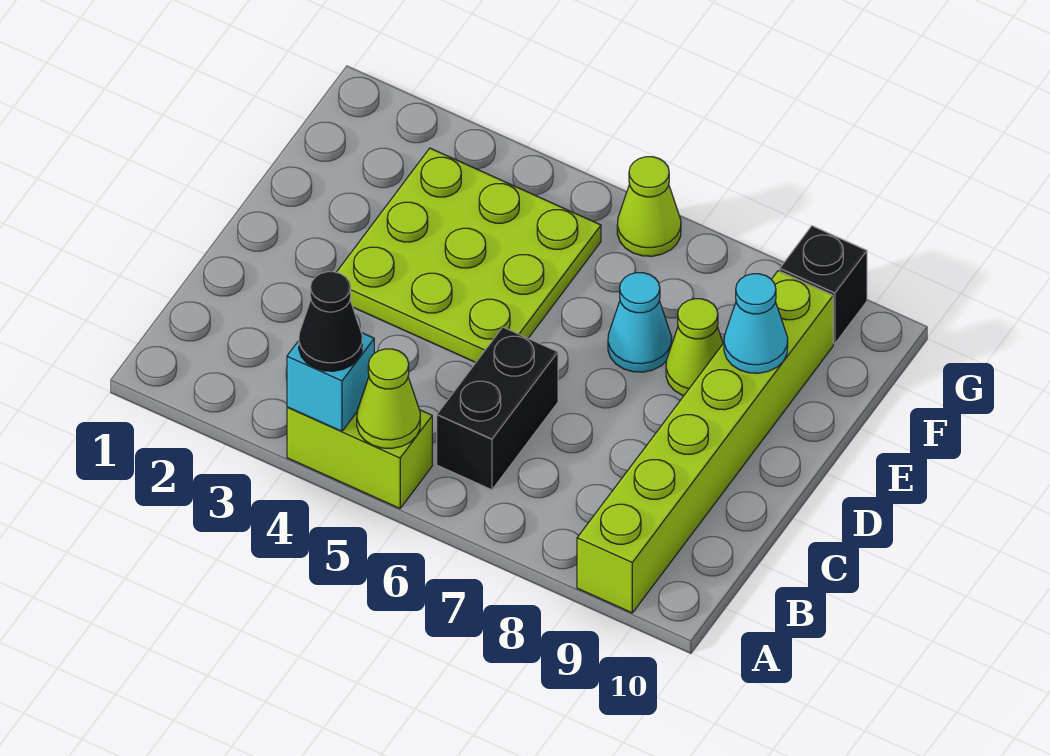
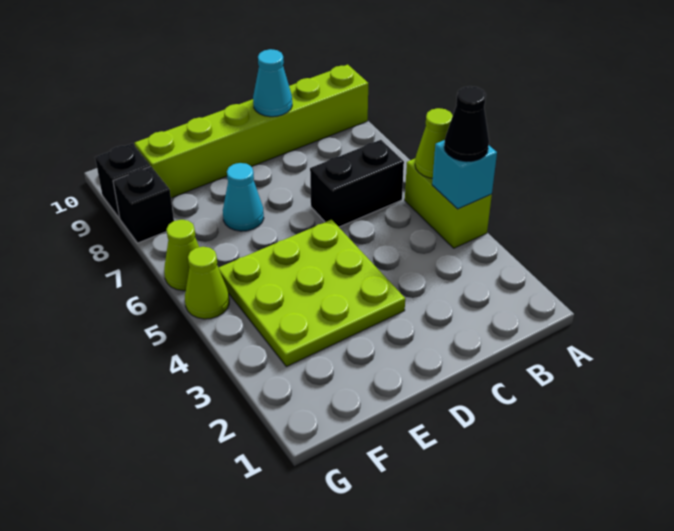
lime 1x1 cone [666,299,723,396] -> lime 1x1 cone moved to [185,247,229,319]
cyan 1x1 cone [724,274,788,373] -> cyan 1x1 cone moved to [253,49,292,117]
none -> black 1x1 brick [113,166,174,243]

